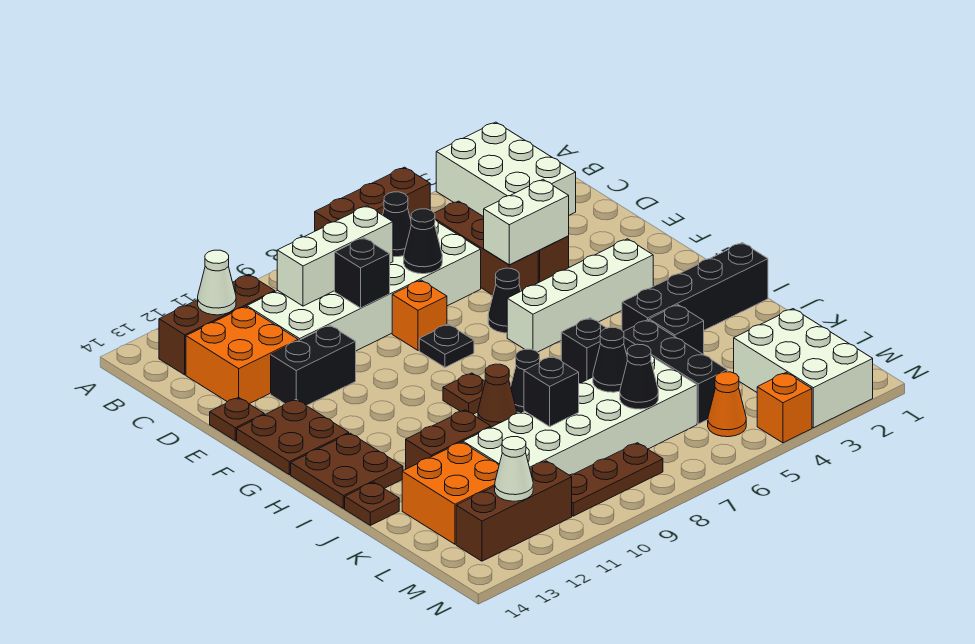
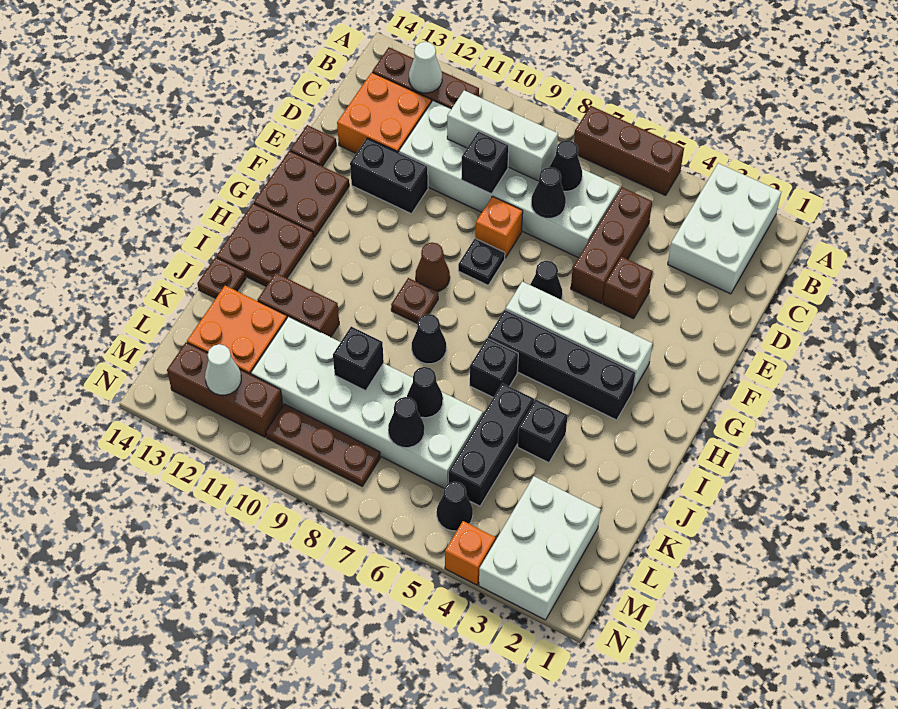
white 1x2 brick [484,180,569,265] -> none
black 1x4 brick [622,243,768,332] -> black 1x4 brick moved to [488,310,636,420]
brown 1x1 cone [478,364,517,427] -> brown 1x1 cone moved to [416,243,450,292]
orange 1x1 cone [708,372,746,437] -> black 1x1 cone [437,482,473,531]

